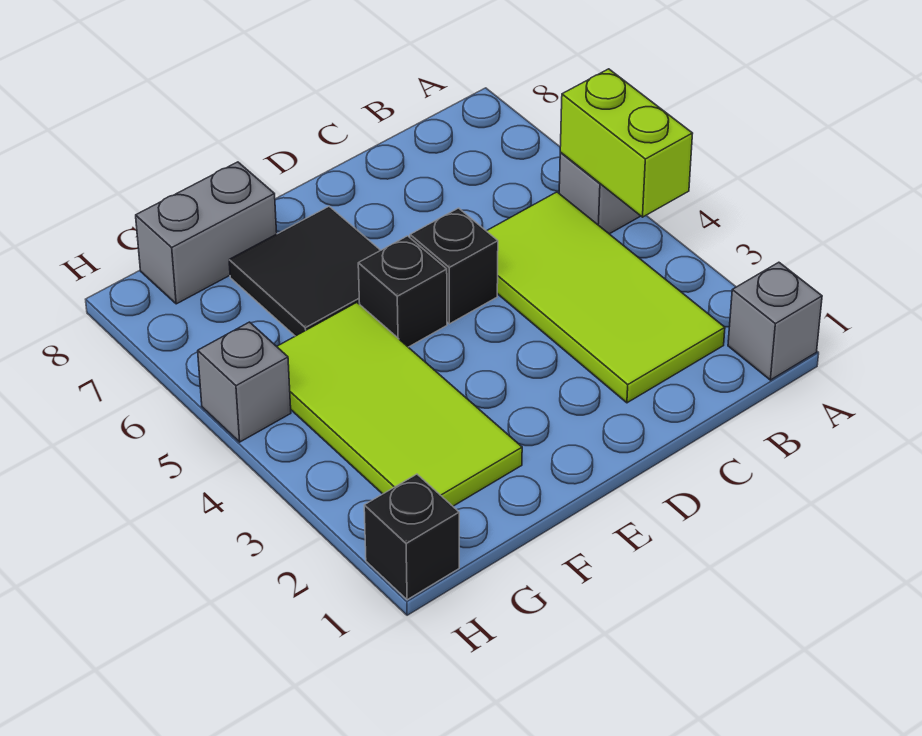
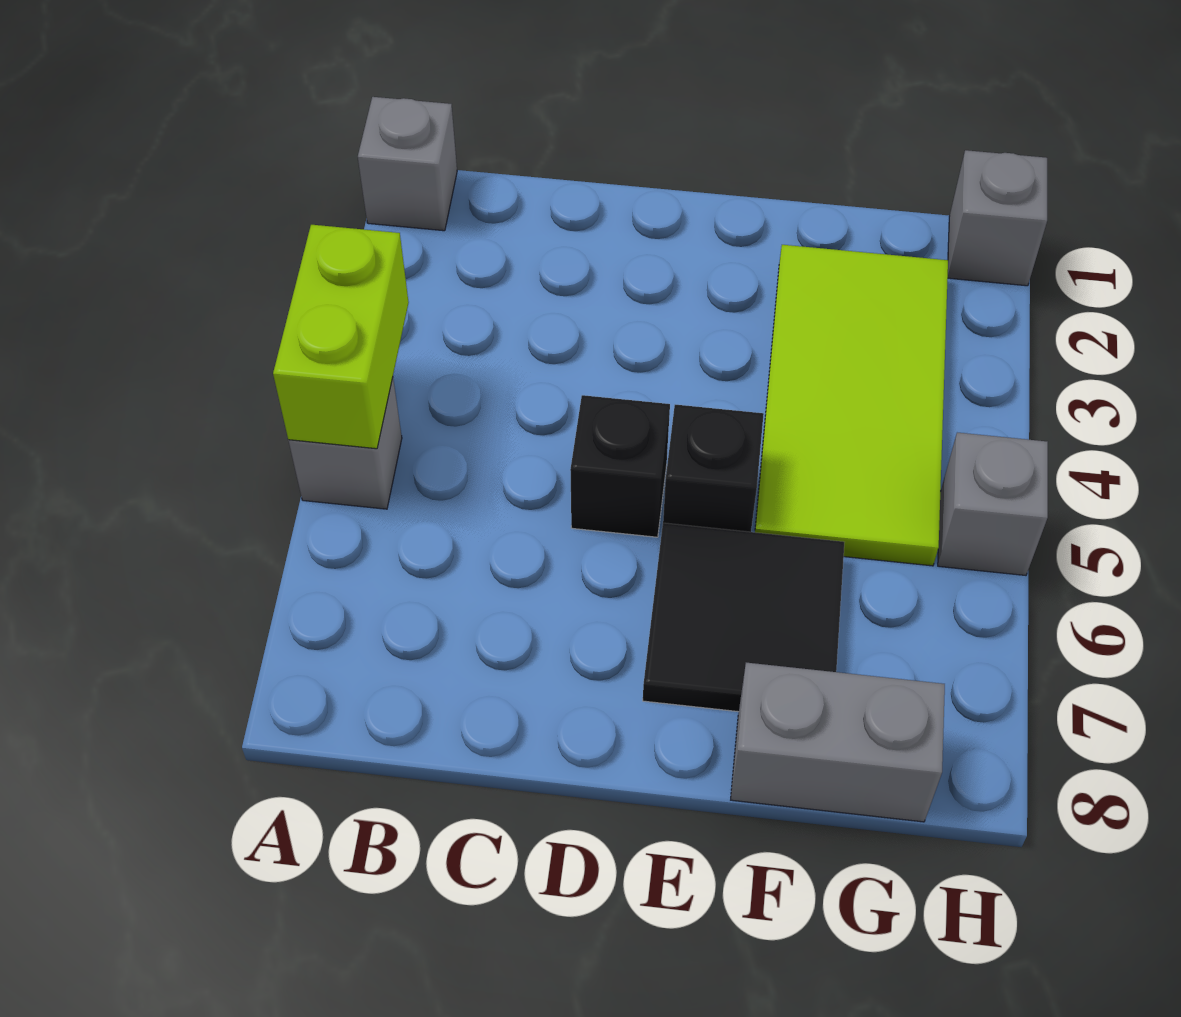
lime 2x4 tile [487,192,725,403] -> none
black 1x1 brick [364,474,459,600] -> grey 1x1 brick [948,150,1047,286]

